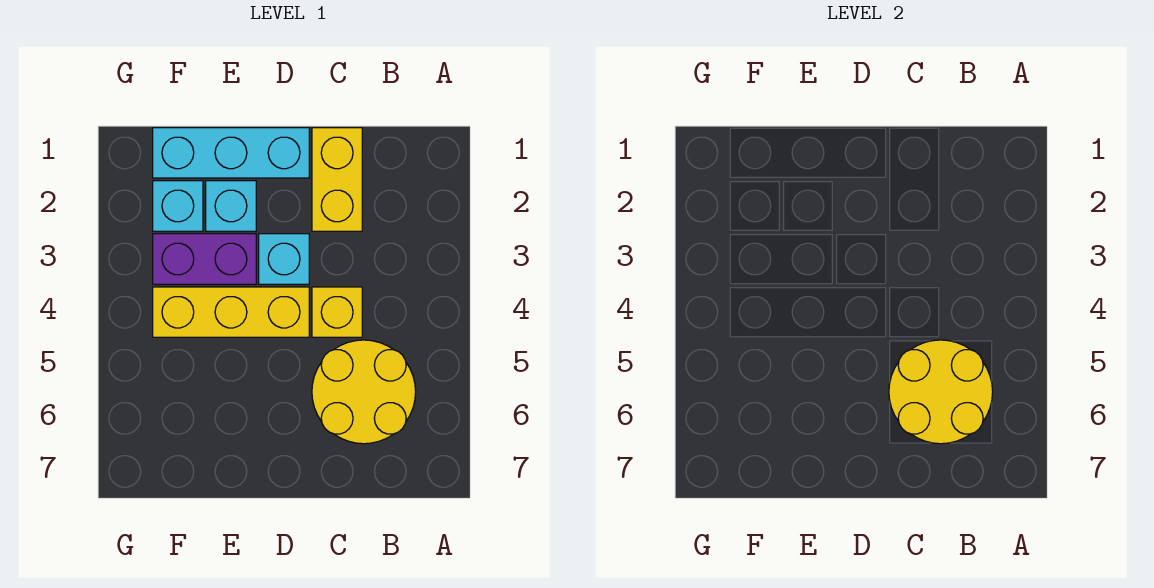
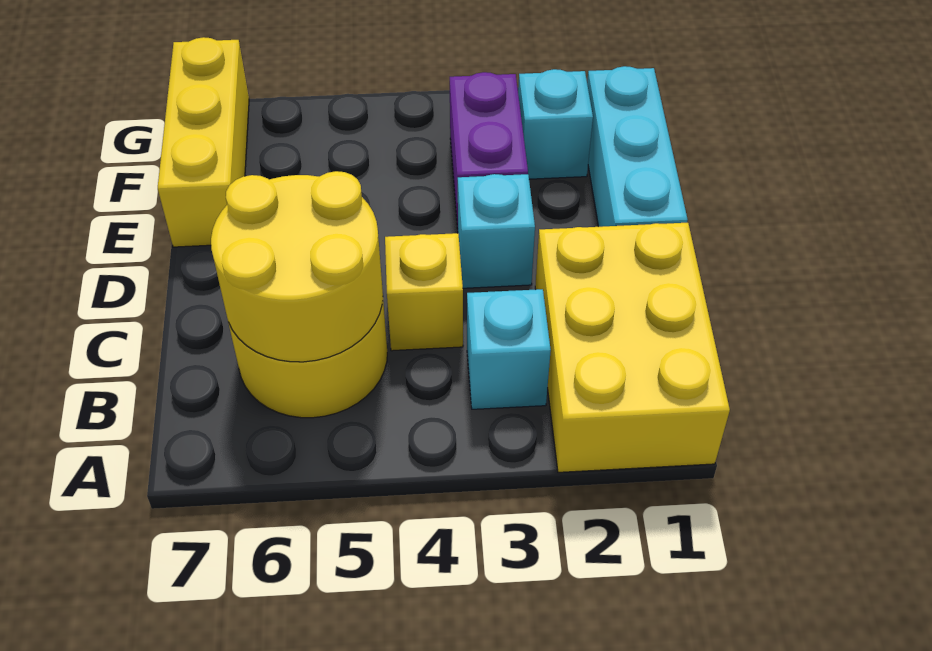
yellow 1x2 brick [312,128,362,231] -> yellow 2x3 brick [535,223,730,472]
yellow 1x3 brick [153,287,309,337] -> yellow 1x3 brick moved to [158,37,249,247]
cyan 1x1 brick [206,181,256,231] -> cyan 1x1 brick moved to [467,289,551,409]

